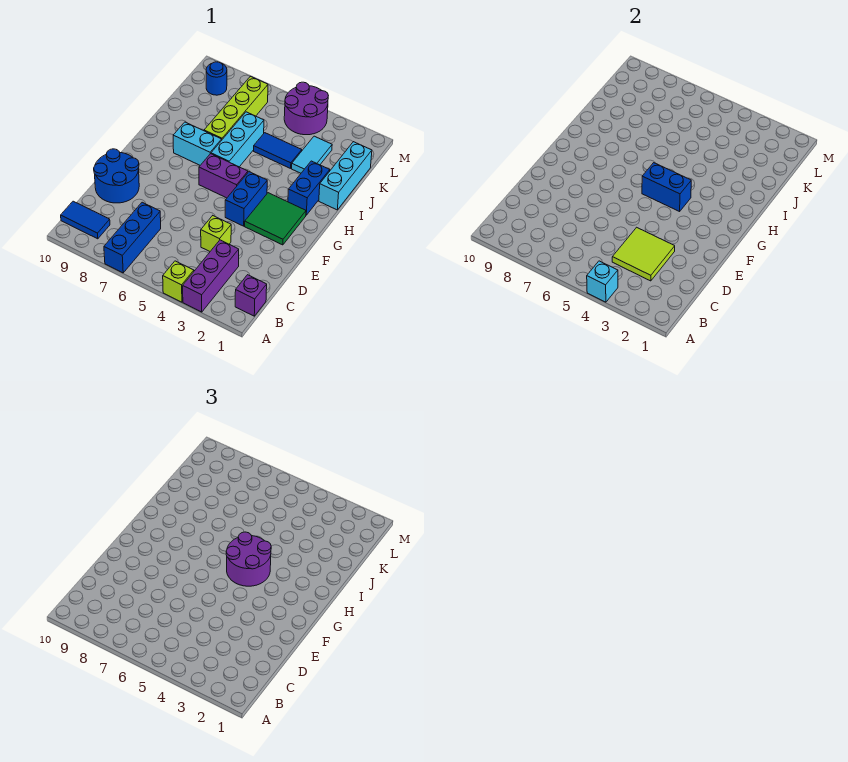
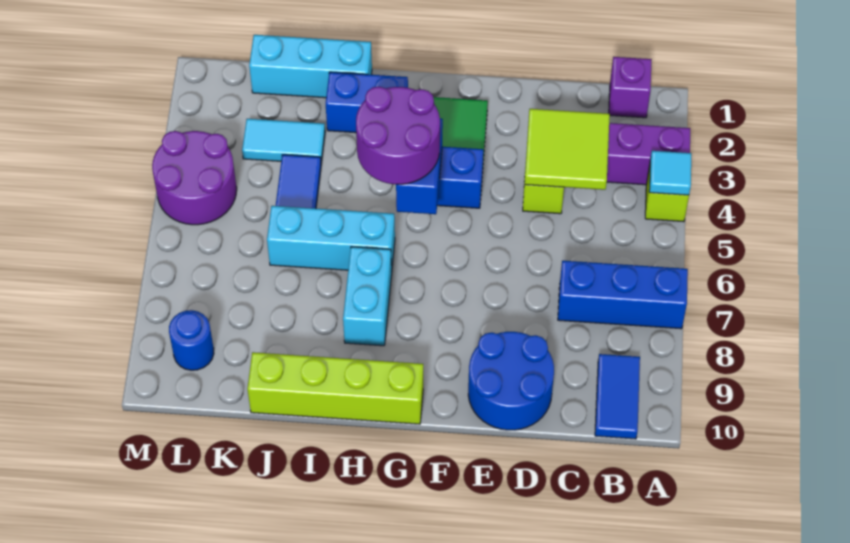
cyan 1x1 brick [587,261,618,302] -> cyan 1x1 tile [649,151,691,195]
purple 1x2 brick [199,154,248,198] -> none
lime 1x4 brick [204,76,268,139] -> lime 1x4 brick moved to [247,352,423,424]

